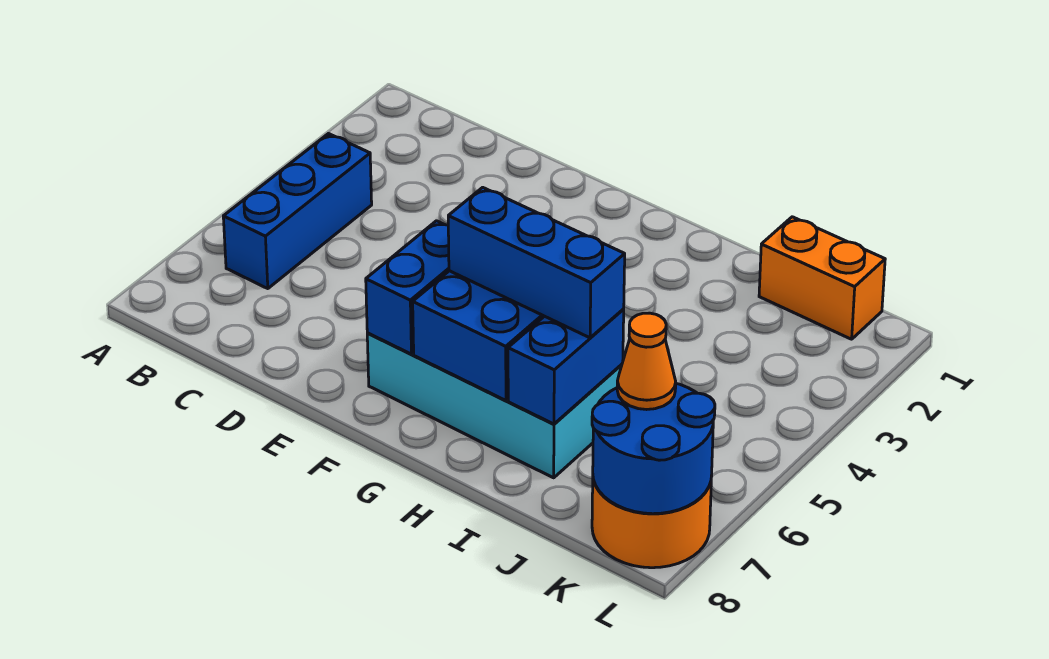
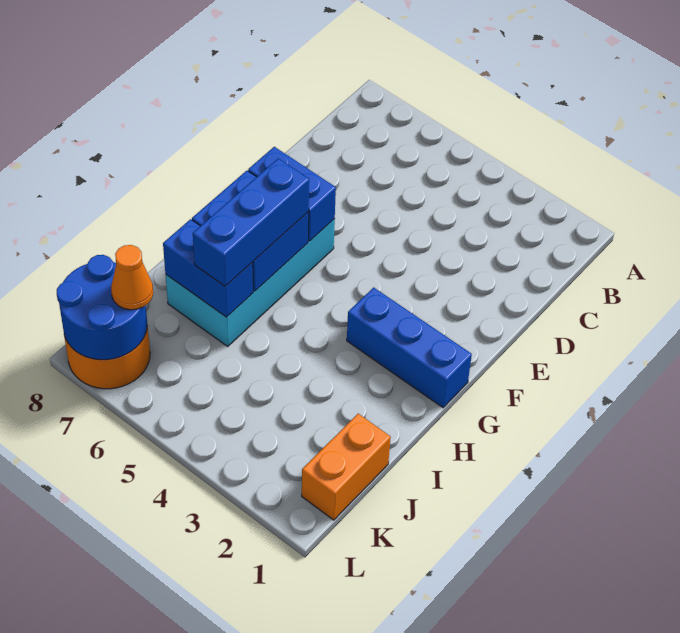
blue 1x3 brick [223,134,372,289] -> blue 1x3 brick moved to [347,287,472,408]

